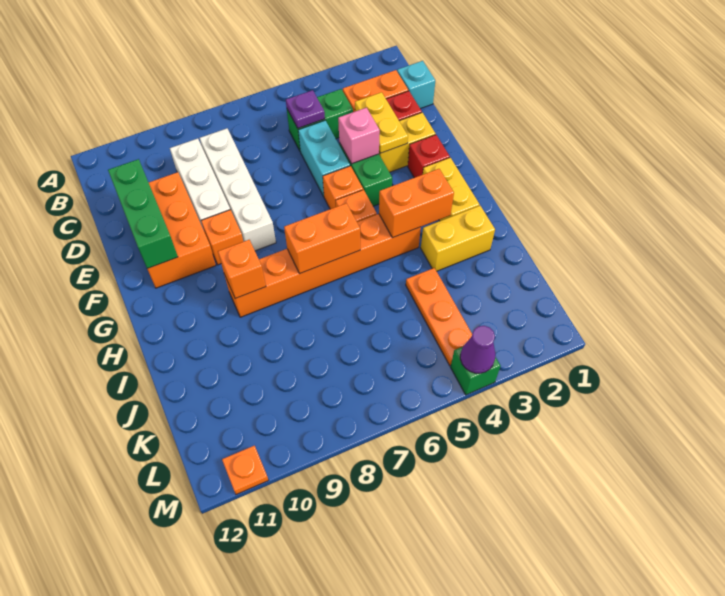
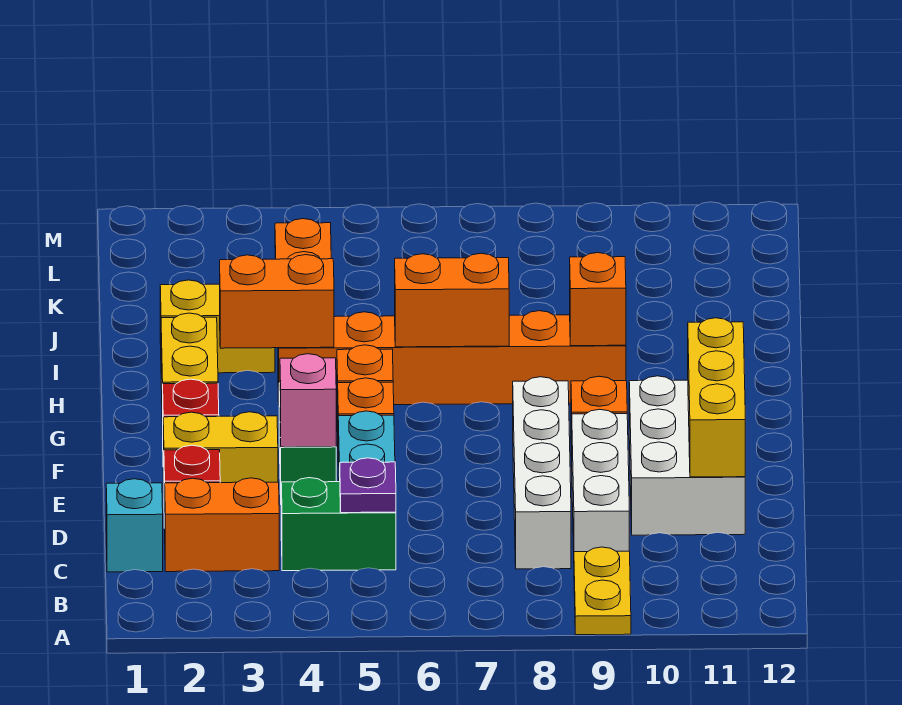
yellow 1x2 plate [355,92,408,153] -> yellow 1x2 plate moved to [574,547,631,635]
orange 2x3 brick [148,172,216,288] -> white 2x3 brick [629,376,745,535]
green 1x3 brick [108,159,178,269] -> yellow 1x3 brick [688,318,745,477]
green 1x1 brick [451,347,501,395] -> none
purple 1x1 cone [460,326,495,373] -> none
orange 1x1 plate [222,446,268,494] -> none

